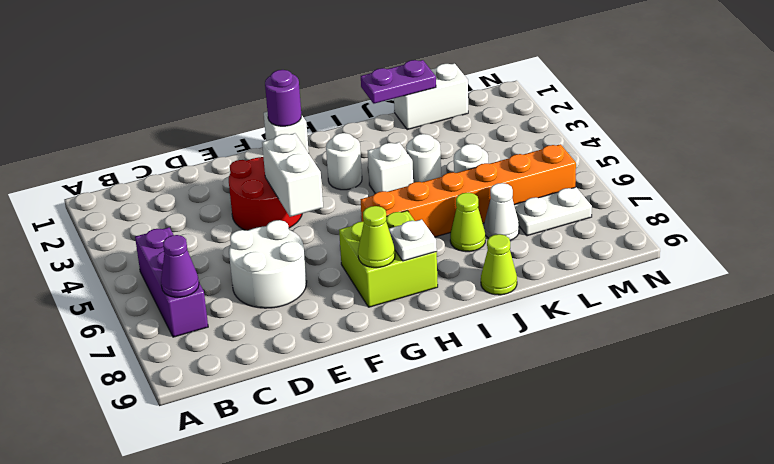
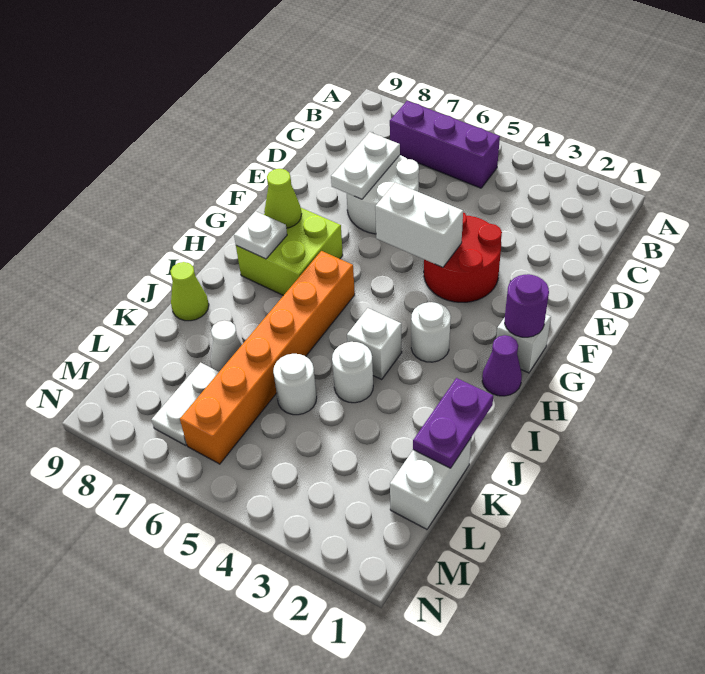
purple 1x1 cone [161,235,199,297] -> purple 1x1 cone moved to [482,335,522,396]
none -> white 1x2 plate [331,132,400,199]
lime 1x1 cone [450,192,485,252] -> none

